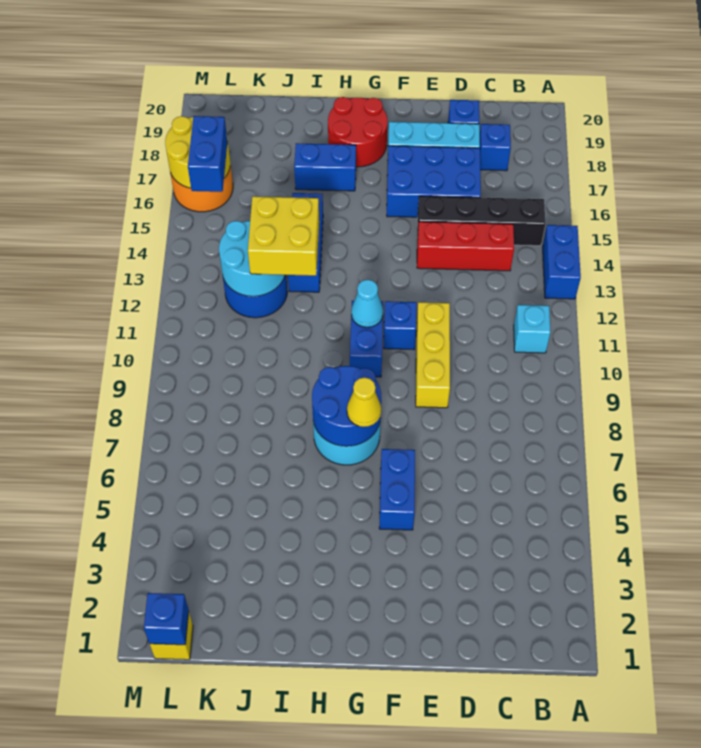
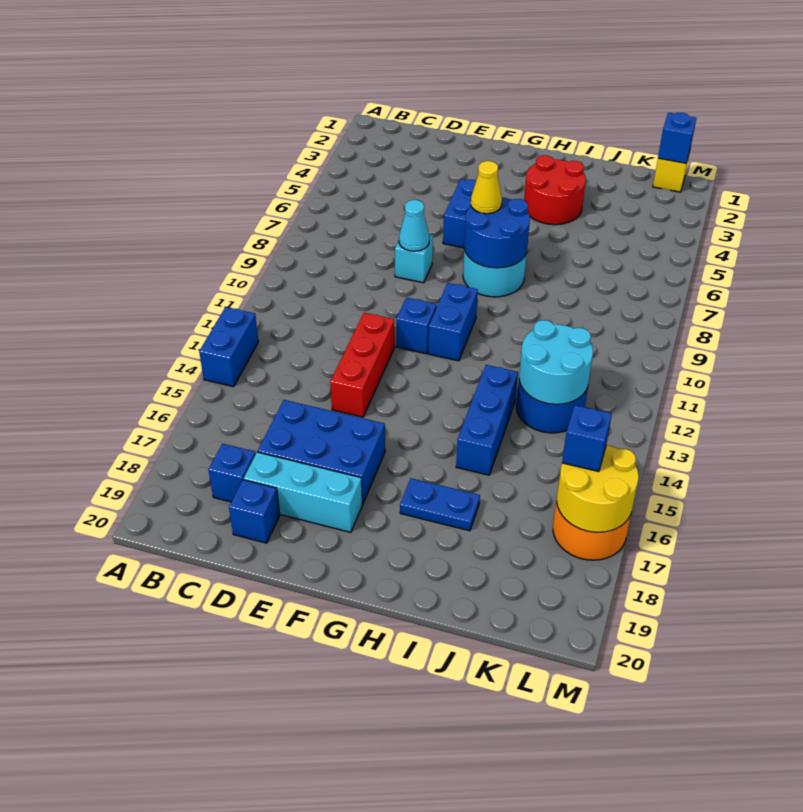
cyan 1x1 brick [514,305,551,353] -> cyan 1x1 brick moved to [395,234,433,283]
black 1x4 brick [417,196,545,246] -> none
red 1x3 brick [417,222,514,271] -> red 1x3 brick turned to [330,313,395,417]
yellow 1x3 brick [416,302,450,408] -> none
cyan 1x1 cone [351,280,383,327] -> cyan 1x1 cone moved to [399,200,429,251]
red 2x2 round brick [328,97,388,167] -> red 2x2 round brick moved to [524,155,586,225]
blue 1x2 brick [294,143,356,191] -> blue 1x2 plate [400,478,480,531]
yellow 2x2 brick [248,196,319,276] -> none
blue 1x2 brick [188,116,227,192] -> blue 1x1 brick [562,405,612,472]

